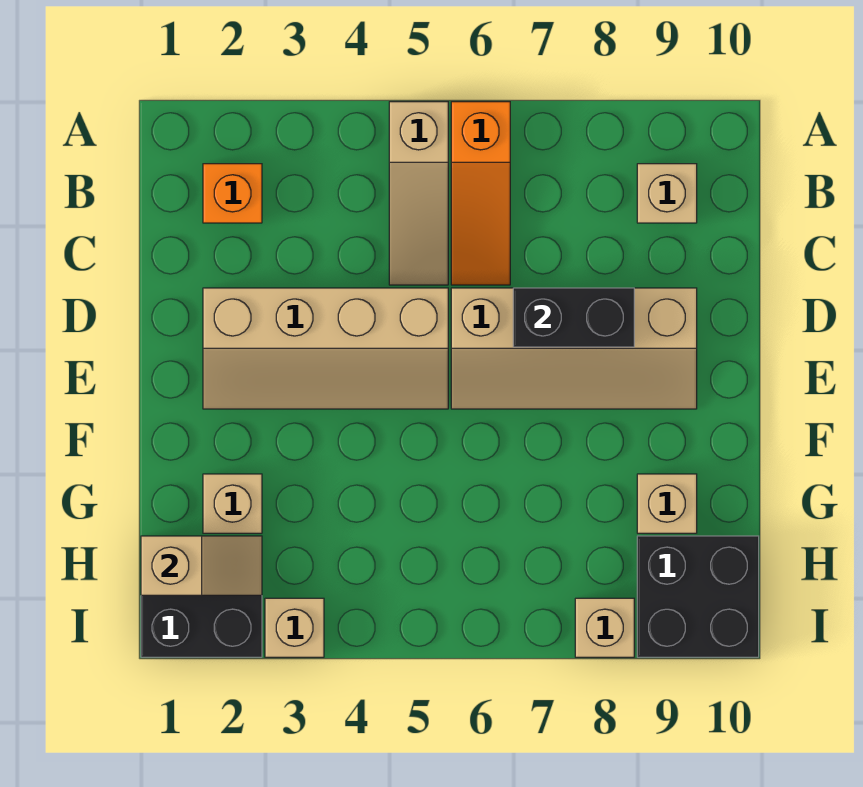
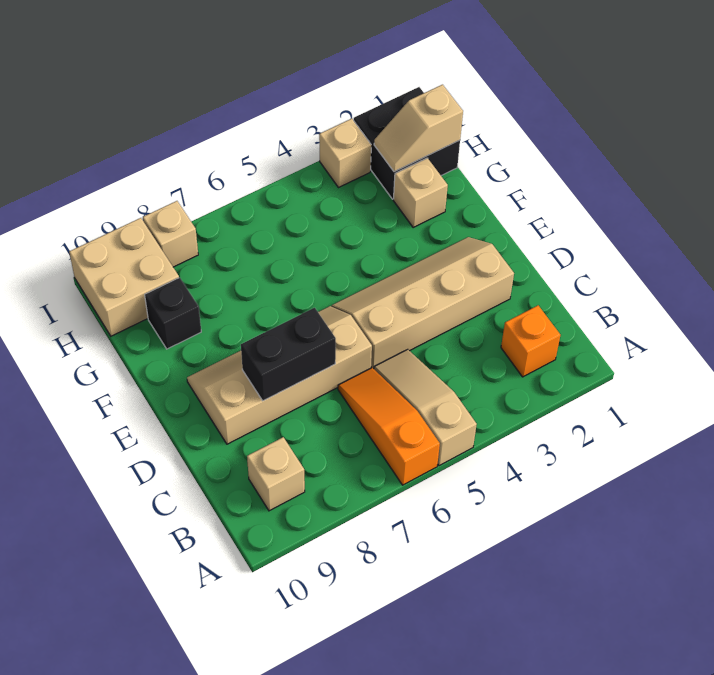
tan 1x1 brick [637,474,697,533] -> black 1x1 brick [145,277,201,349]
black 2x2 brick [637,536,759,657] -> tan 2x2 brick [69,218,179,336]

